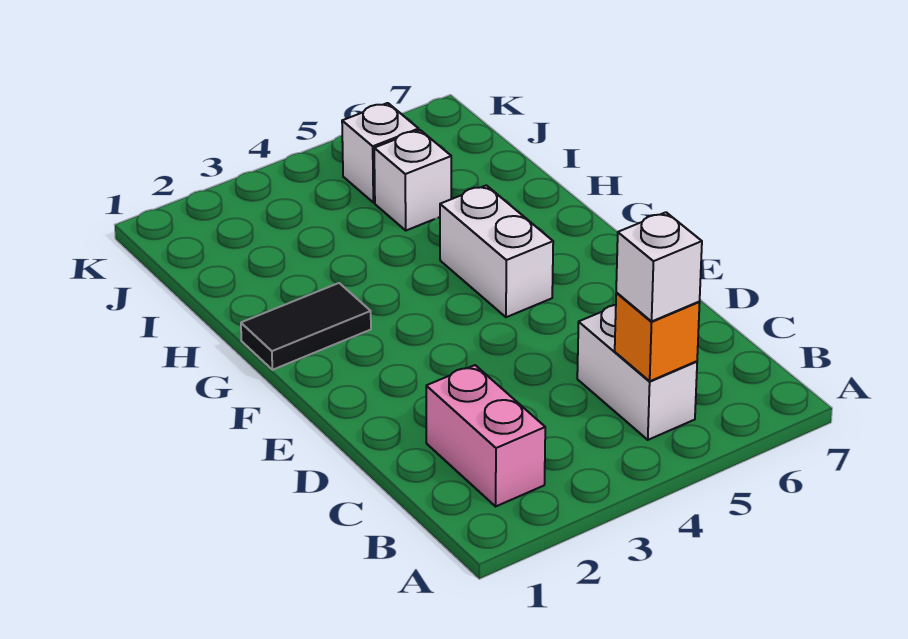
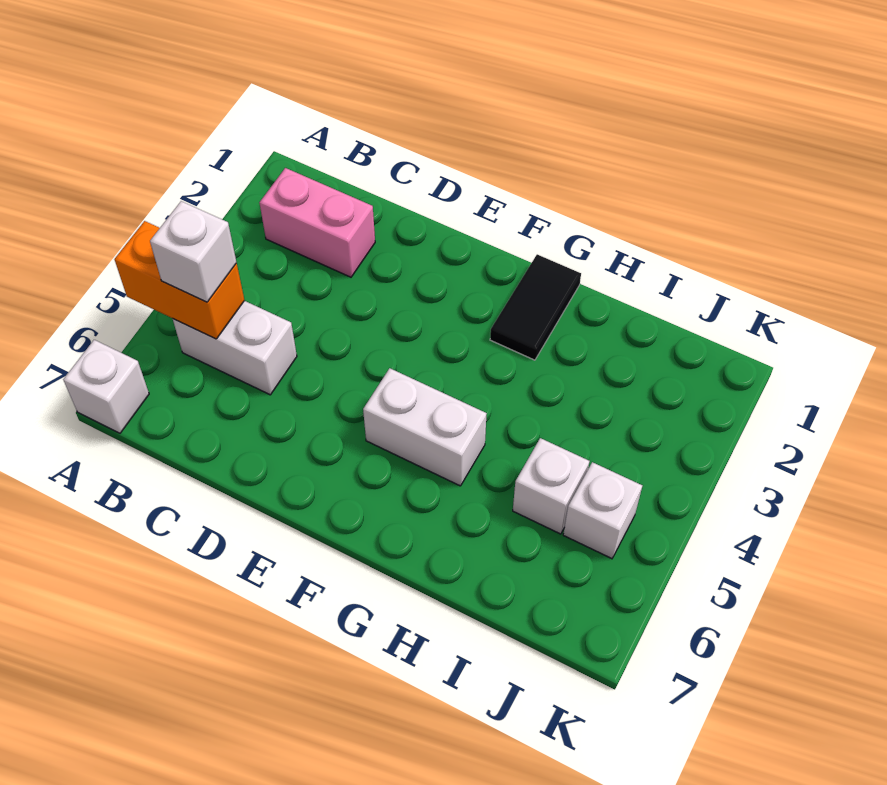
none -> white 1x1 brick [63,340,149,433]
orange 1x1 brick [615,293,700,381] -> orange 1x2 brick [115,221,244,339]

